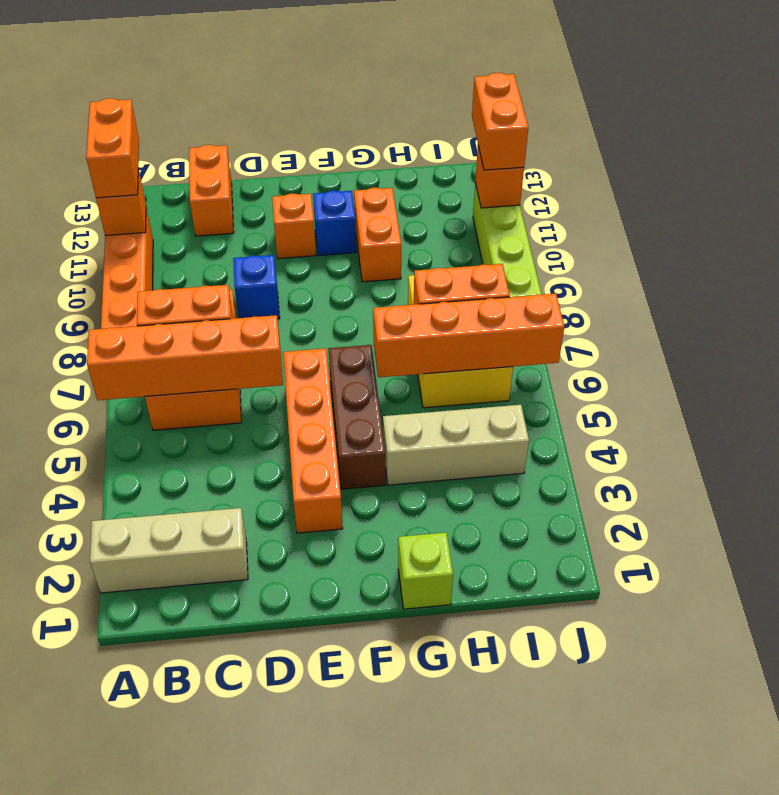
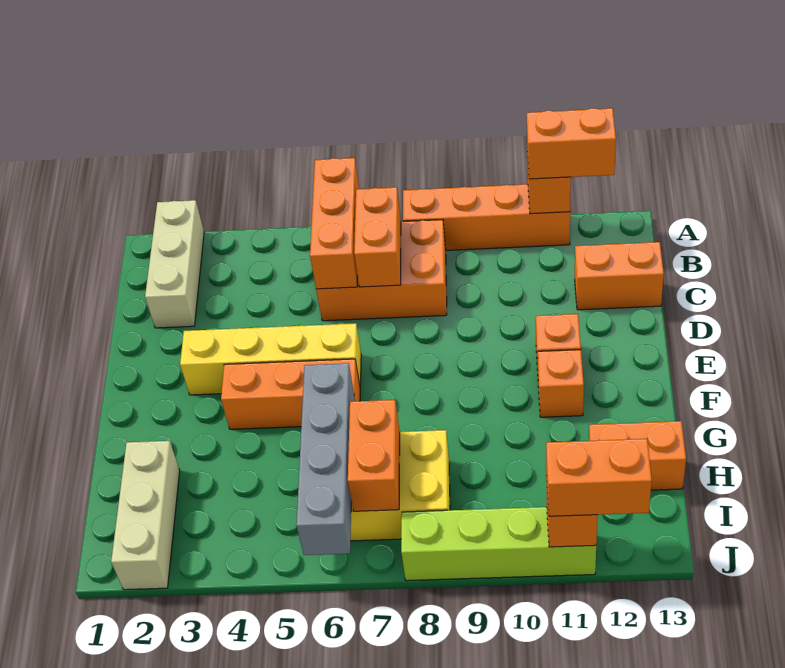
orange 1x4 brick [87,315,283,400] -> orange 1x3 brick [310,158,359,289]
blue 1x1 brick [233,255,280,319] -> none
orange 1x4 brick [283,348,343,533] -> yellow 1x4 brick [180,323,361,395]
brown 1x3 brick [329,345,385,489] -> orange 1x3 brick [221,359,360,429]
blue 1x1 brick [313,190,356,256] -> orange 1x1 brick [538,350,584,417]
lime 1x1 brick [398,532,453,609] -> none
tan 1x3 brick [383,405,529,485] -> tan 1x3 brick moved to [111,441,180,590]
orange 1x4 brick [373,294,564,377] -> grey 1x4 brick [296,363,354,555]
orange 1x2 brick [354,188,401,282] -> orange 1x2 brick moved to [589,421,686,490]

